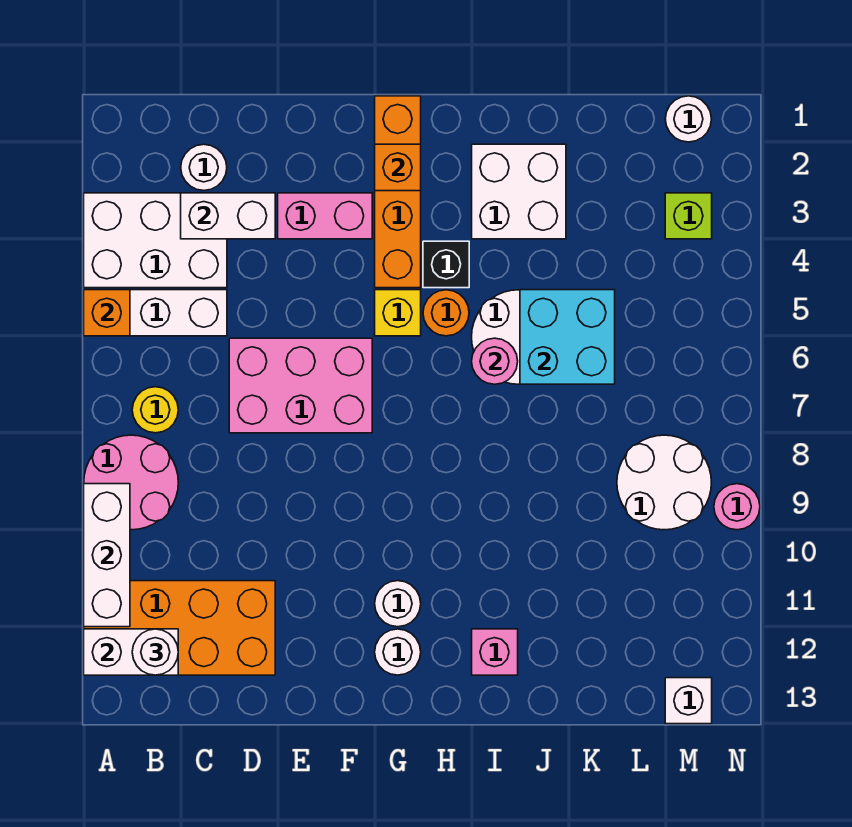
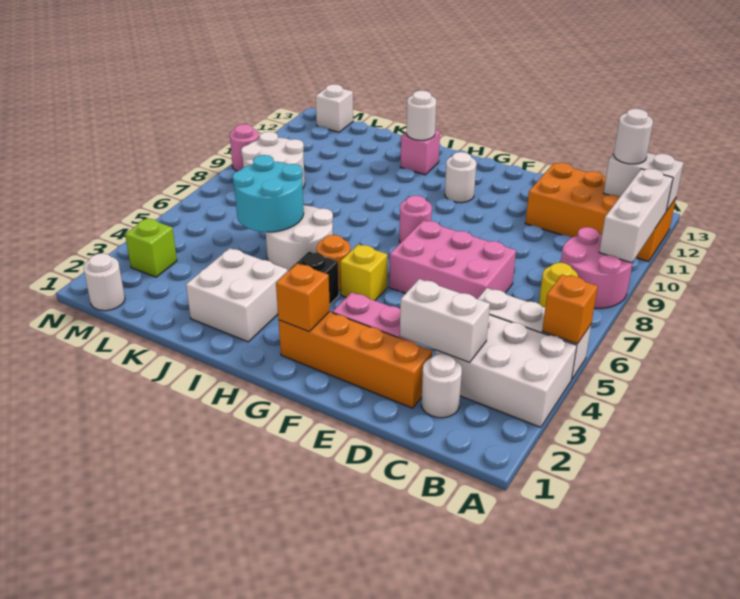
orange 1x4 brick [375,96,421,288] -> orange 1x4 brick turned to [278,312,432,408]
white 1x1 round brick [375,629,421,675] -> white 1x1 round brick moved to [406,91,436,140]
pink 1x1 round brick [472,338,518,384] -> pink 1x1 round brick moved to [399,196,432,243]
cyan 2x2 brick [520,290,615,384] -> cyan 2x2 round brick [232,155,304,232]

